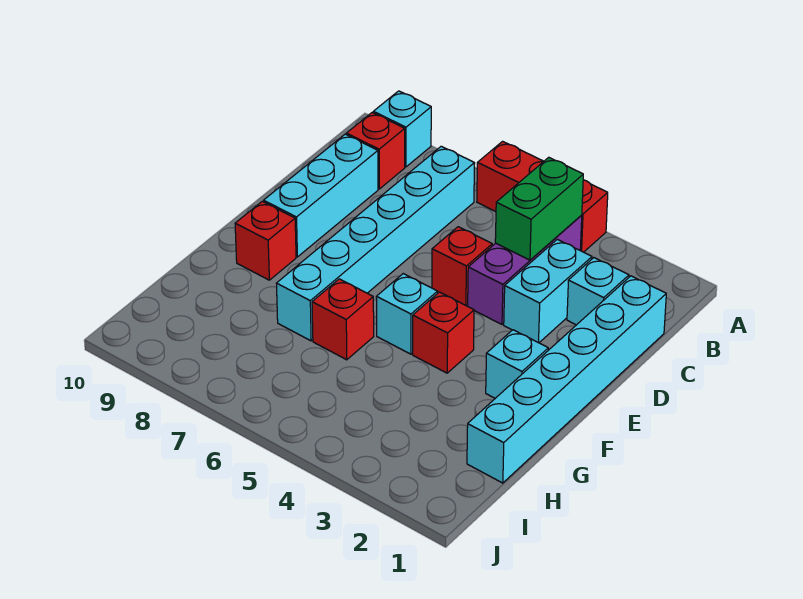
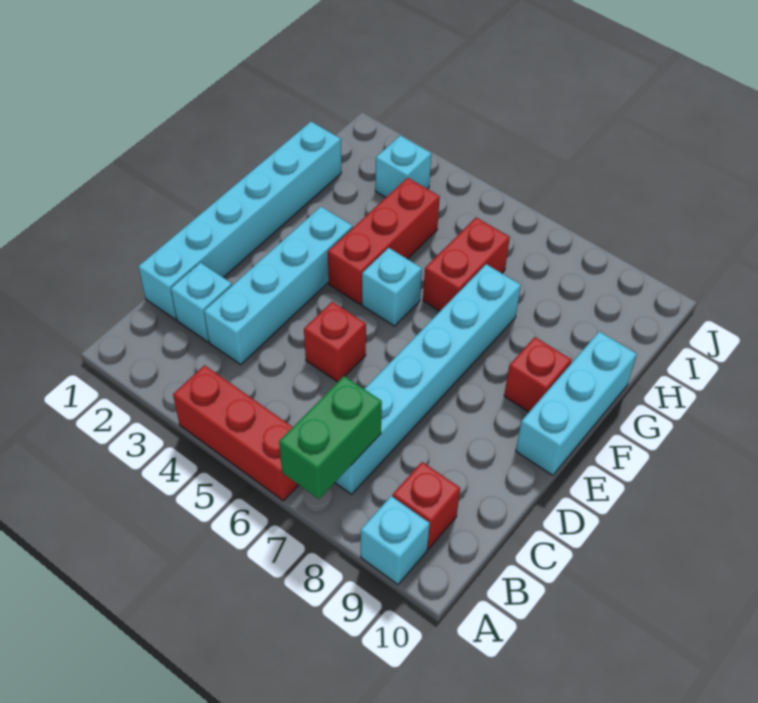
purple 1x3 brick [468,215,582,324] -> none
green 1x2 brick [495,157,583,260] -> green 1x2 brick moved to [279,376,382,499]
cyan 1x2 brick [504,239,592,343] -> cyan 1x4 brick [204,207,353,365]
cyan 1x3 brick [264,134,378,257] -> cyan 1x3 brick moved to [516,332,637,475]
cyan 1x1 brick [486,330,548,398] -> cyan 1x1 brick moved to [375,136,431,197]
red 1x1 brick [413,292,474,373] -> red 1x3 brick [328,178,440,304]
red 1x1 brick [312,279,374,360] -> red 1x2 brick [423,217,510,311]

